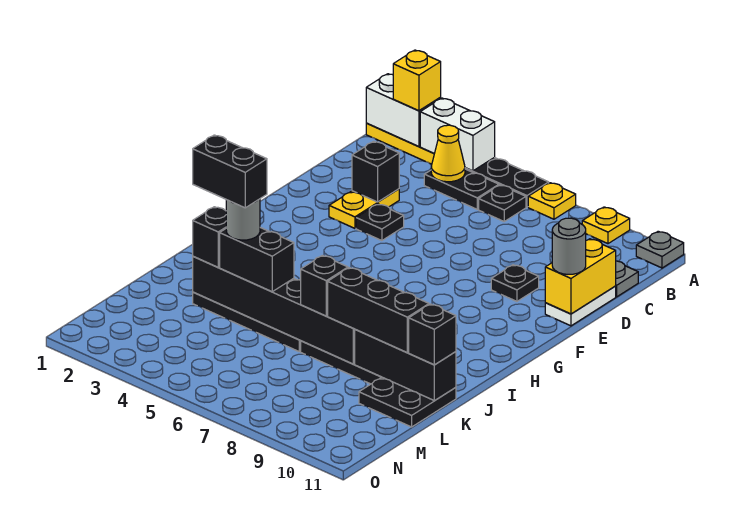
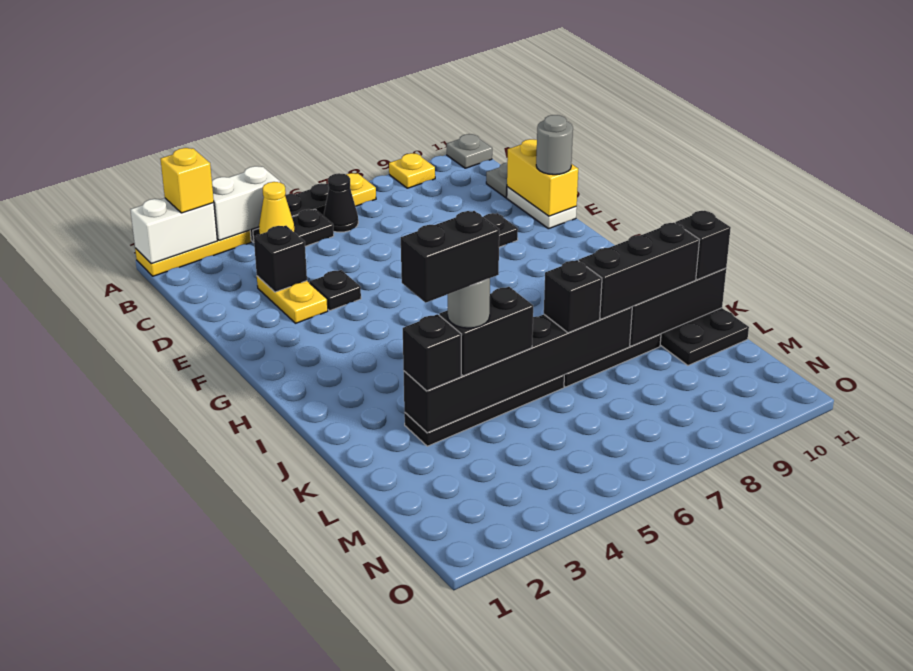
black 1x1 plate [479,185,526,221] -> black 1x1 cone [324,173,358,232]

